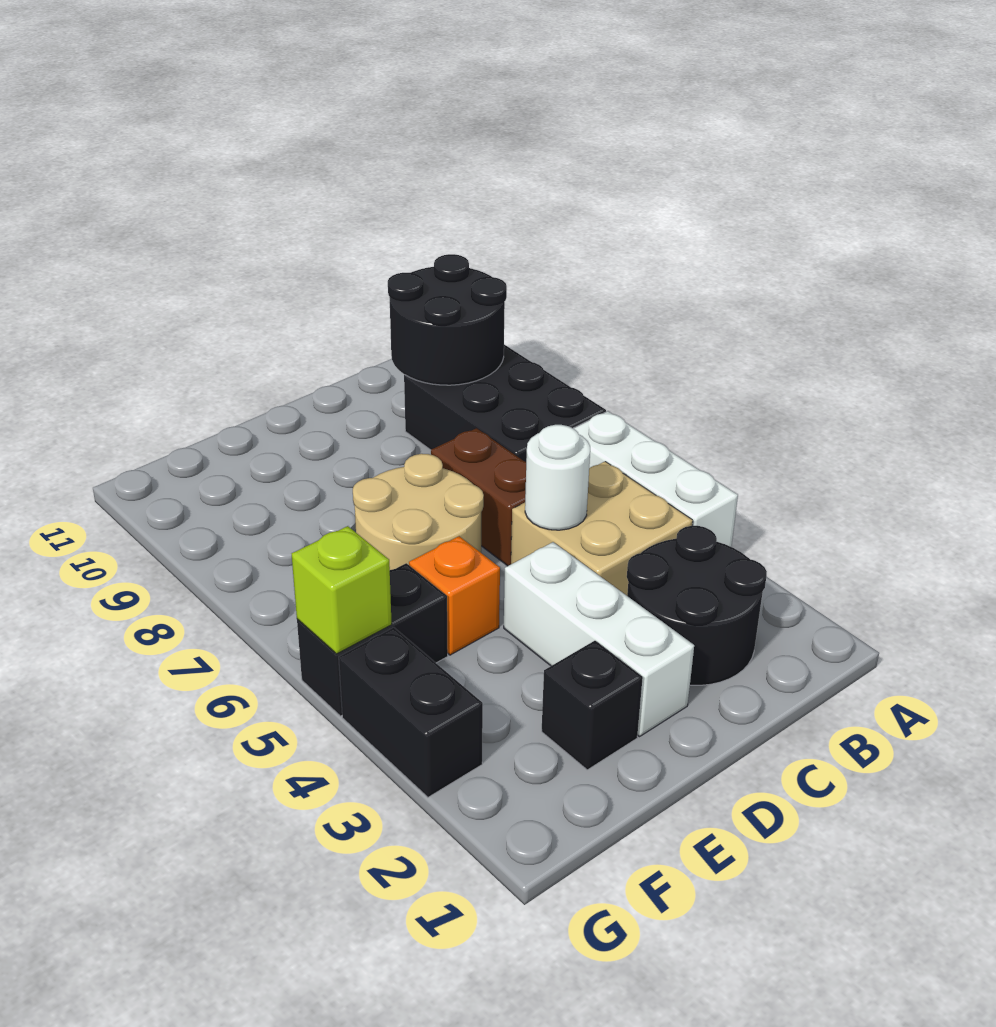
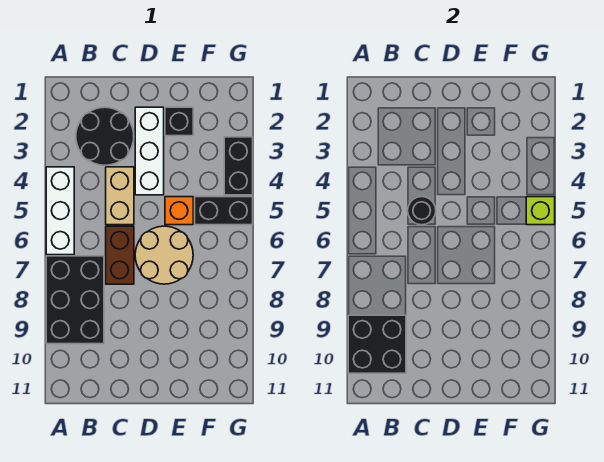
black 2x2 round brick [388,254,507,385] -> black 2x2 brick [348,315,406,373]
tan 2x2 brick [511,461,693,595] -> tan 1x2 brick [106,167,134,225]
white 1x1 round brick [525,425,590,530] -> black 1x1 round brick [408,197,436,225]

